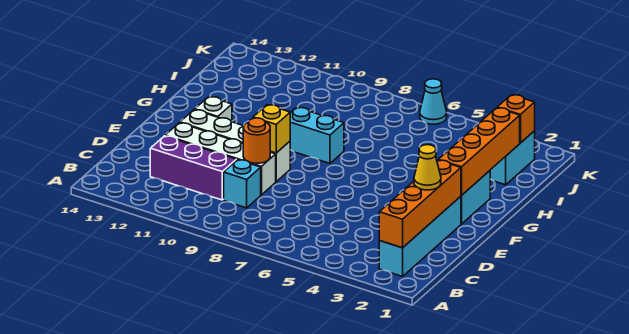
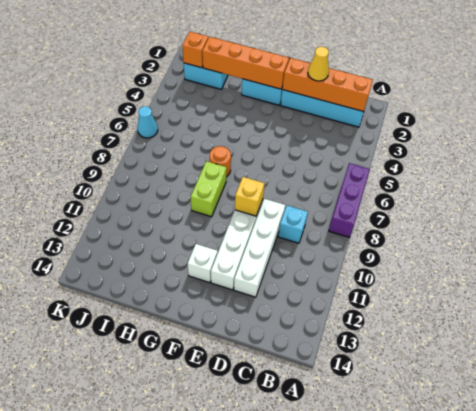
purple 1x3 brick [150,136,236,200] -> purple 1x3 brick moved to [329,163,370,237]
orange 1x1 round brick [243,118,271,163] -> orange 1x1 round brick moved to [210,146,231,177]
cyan 1x2 brick [290,107,344,163] -> lime 1x2 brick [191,161,227,217]

